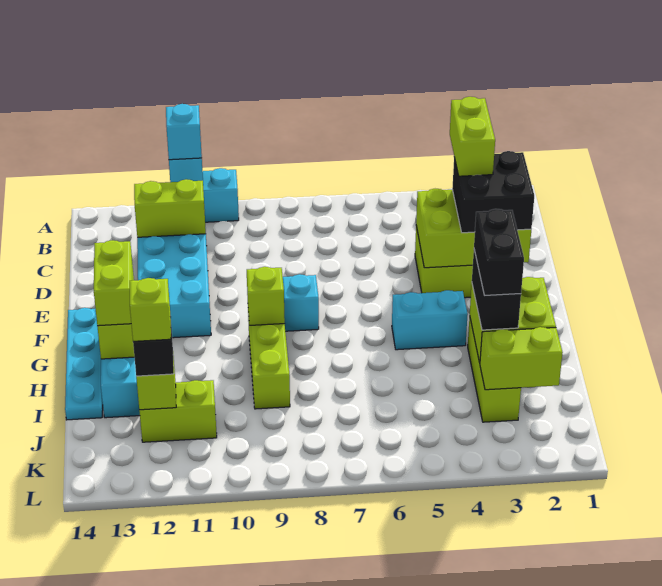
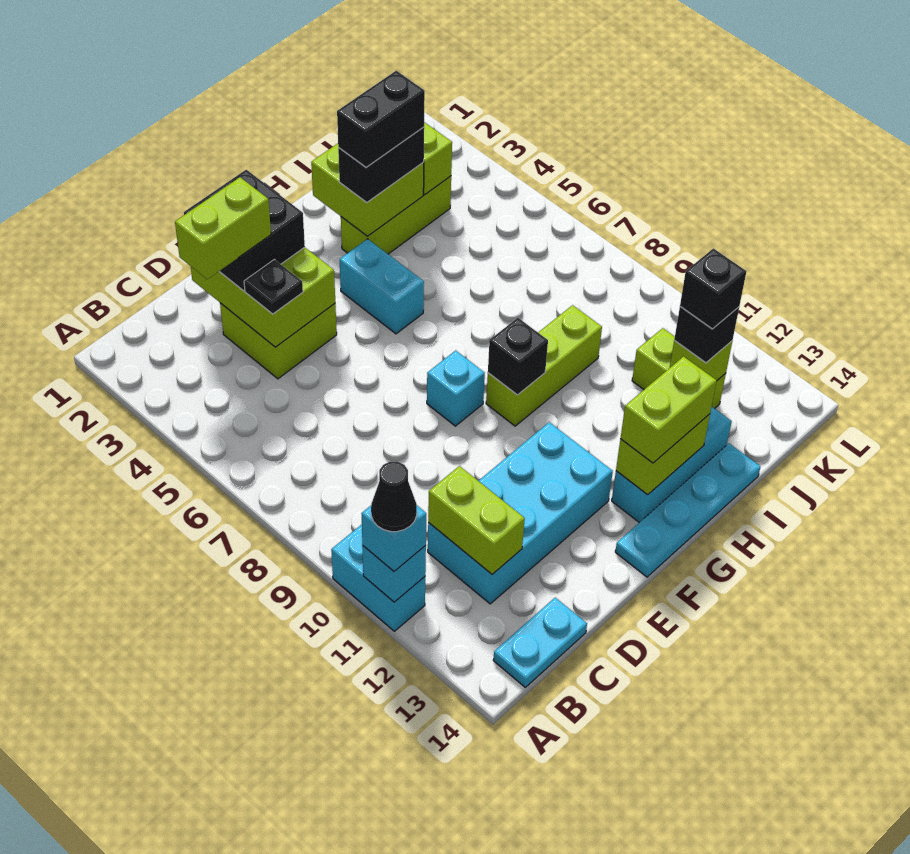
none -> black 1x1 cone [371,462,417,532]
none -> cyan 1x2 plate [493,598,587,687]
none -> black 1x1 plate [244,259,303,314]
lime 1x1 brick [247,267,285,325] -> black 1x1 brick [488,318,548,395]
lime 1x1 brick [130,278,171,341] -> black 1x1 brick [680,248,746,329]

